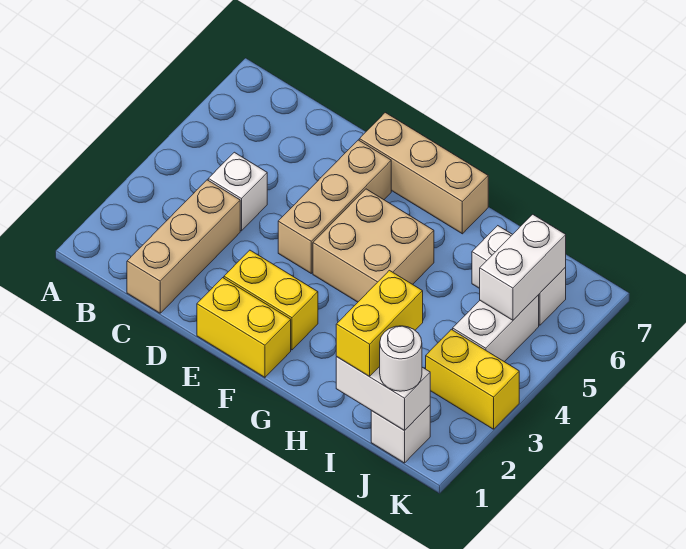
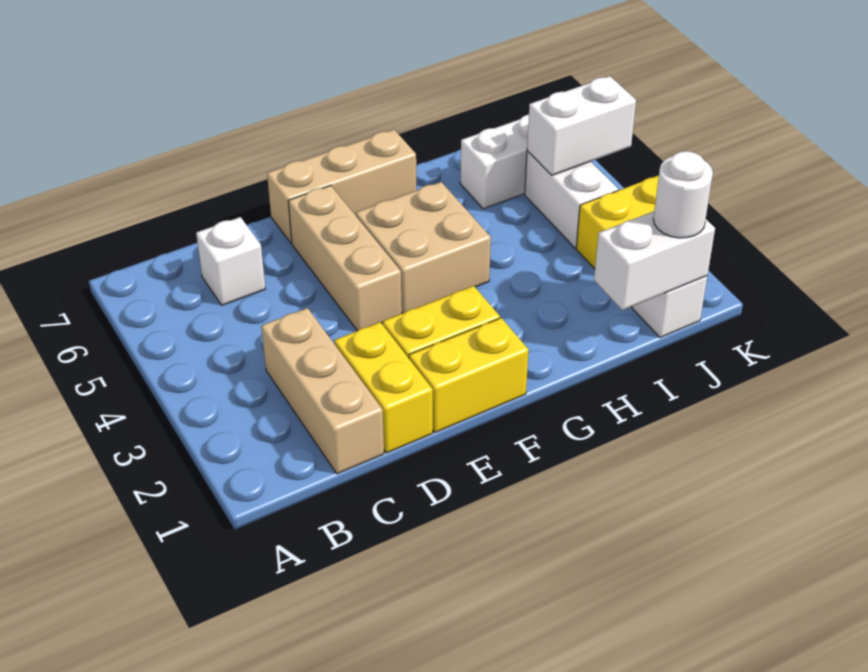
white 1x1 brick [208,152,267,231] -> white 1x1 brick moved to [196,217,265,305]
yellow 1x2 brick [336,270,423,376] -> yellow 1x2 brick moved to [334,322,433,453]
white 1x2 brick [480,214,566,320] -> white 1x2 brick turned to [527,76,636,175]

